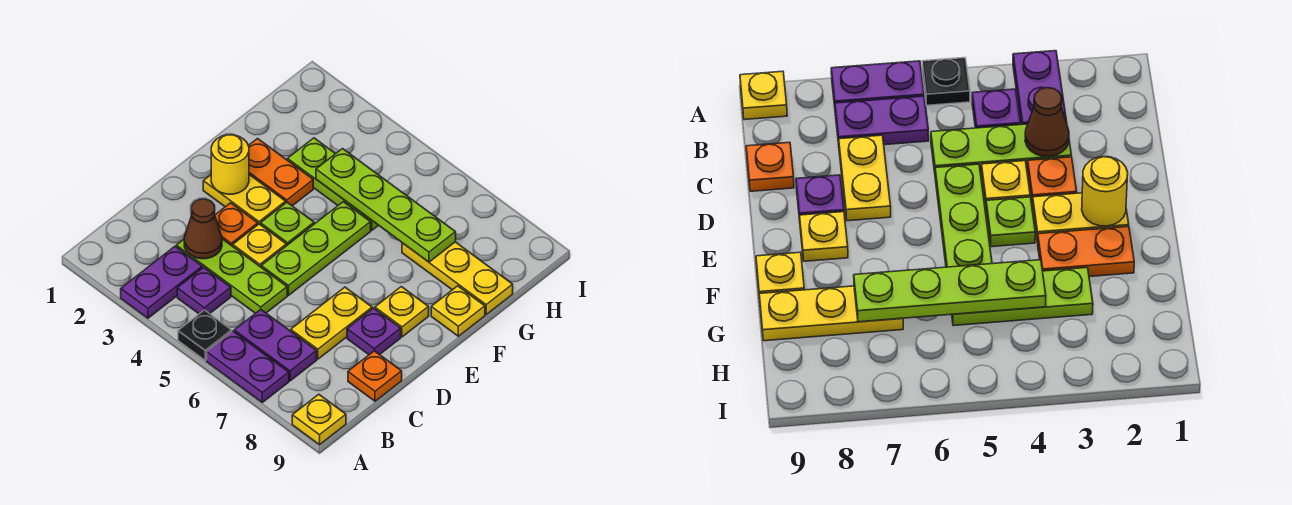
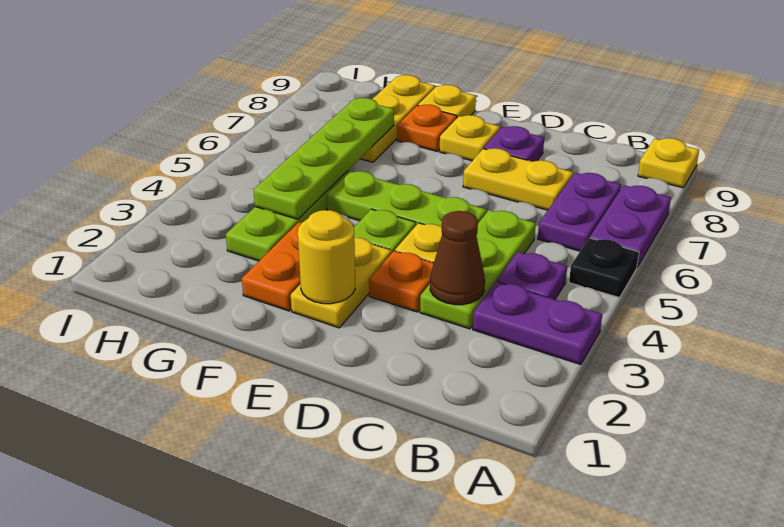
orange 1x1 plate [348,351,402,401] -> orange 1x1 plate moved to [397,105,457,151]

